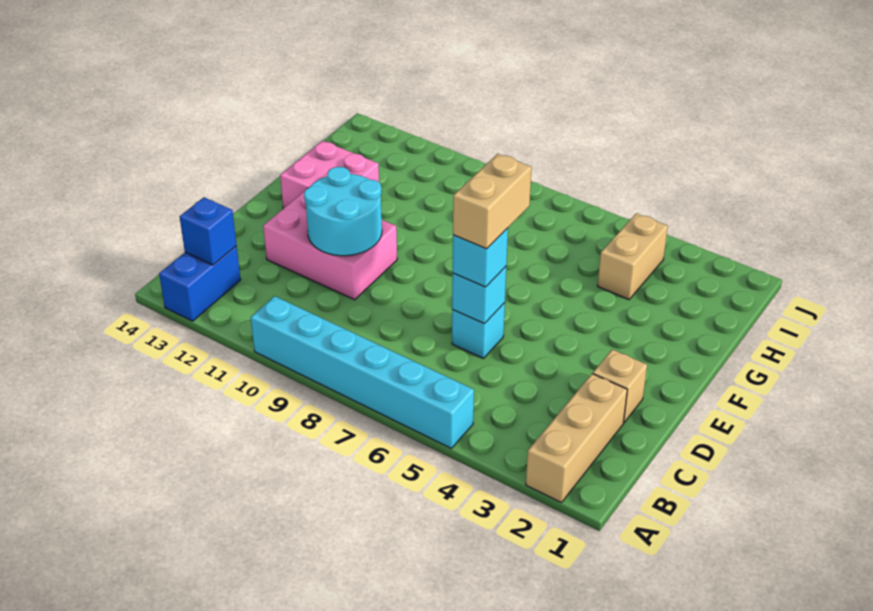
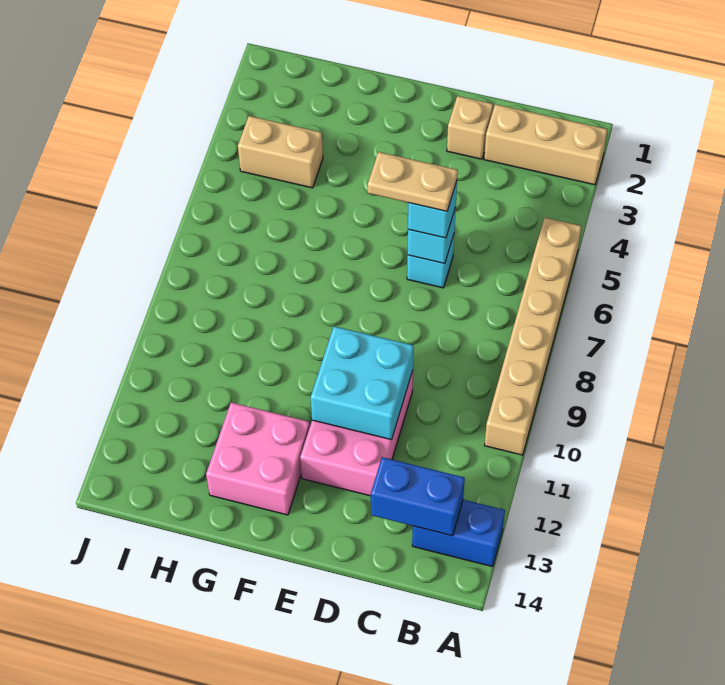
cyan 1x6 brick [251,296,474,448] -> tan 1x6 brick [484,217,581,455]
blue 1x1 brick [180,197,237,265] -> blue 1x2 brick [371,457,465,536]
tan 1x2 brick [453,154,532,249] -> tan 1x2 plate [368,152,458,211]
cyan 2x2 round brick [304,167,382,256] -> cyan 2x2 brick [311,326,414,440]

